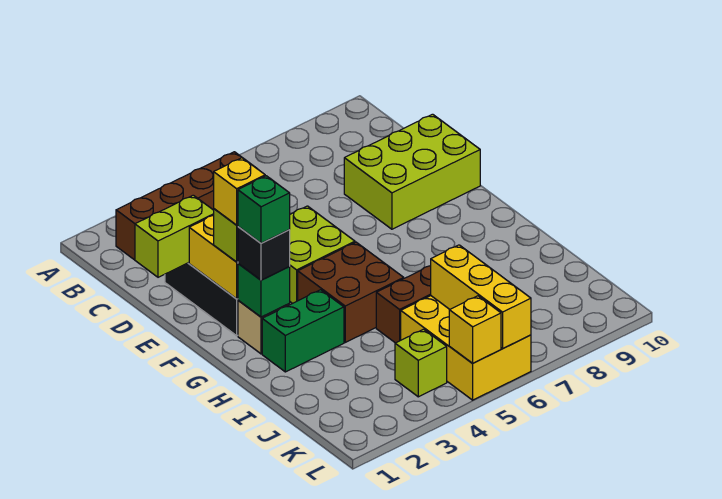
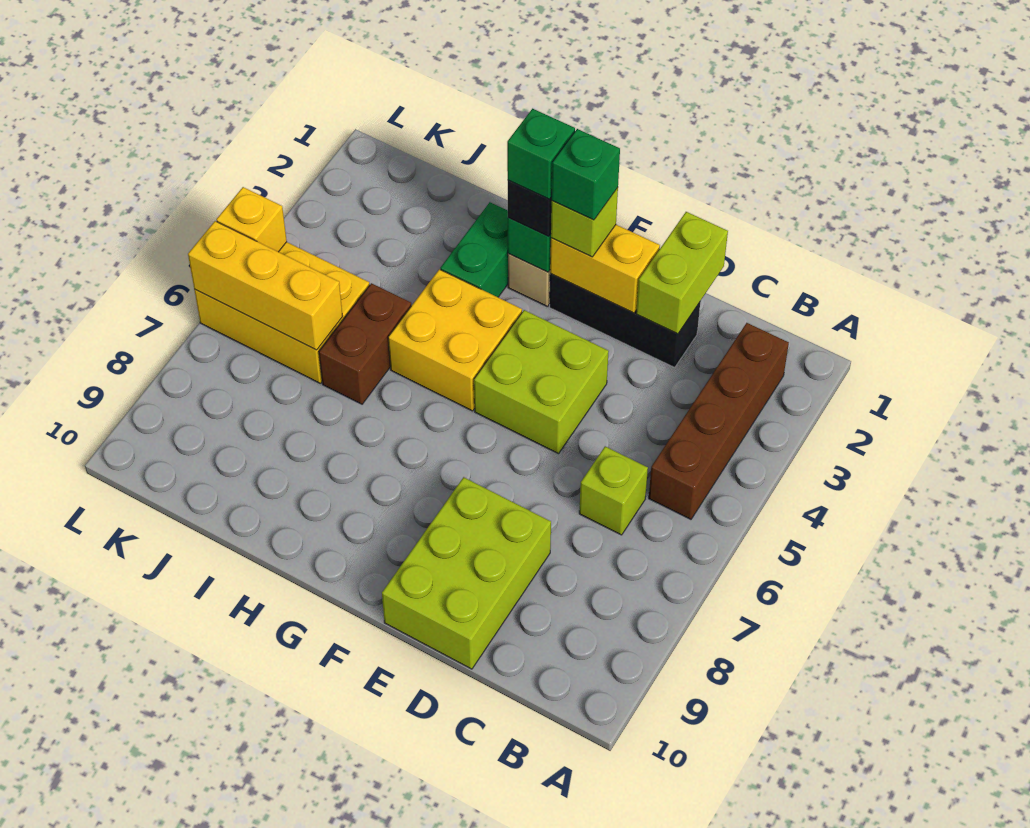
yellow 1x1 brick [214,158,265,225] -> green 1x1 brick [552,129,620,220]
brown 2x2 brick [298,242,404,342] -> yellow 2x2 brick [388,269,522,411]
lime 1x1 brick [395,329,447,397] -> lime 1x1 brick moved to [579,446,648,535]

